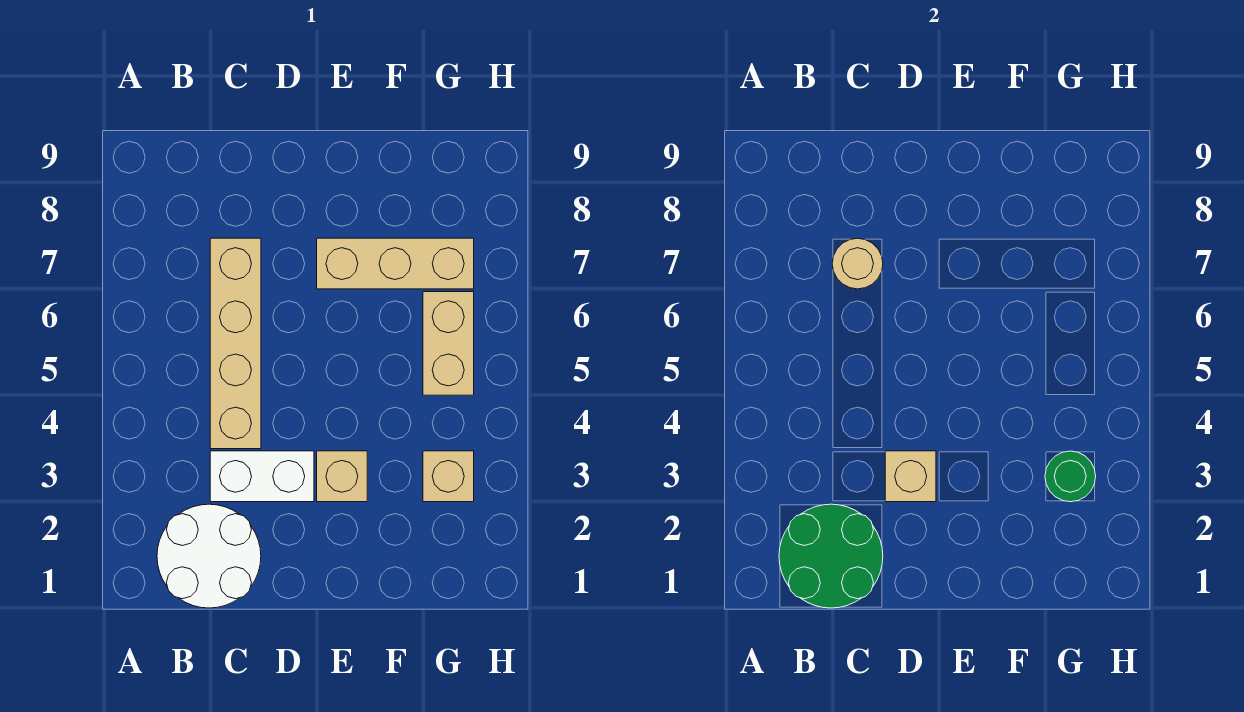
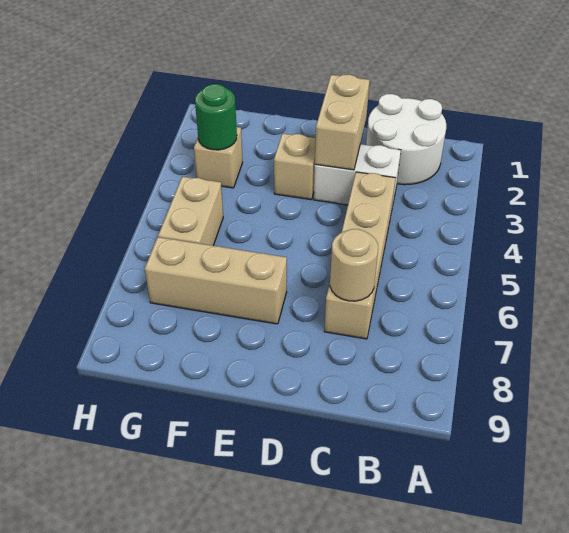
green 2x2 round brick [779,504,883,608] -> none
tan 1x1 brick [885,451,936,502] -> tan 1x2 brick [315,74,370,170]

